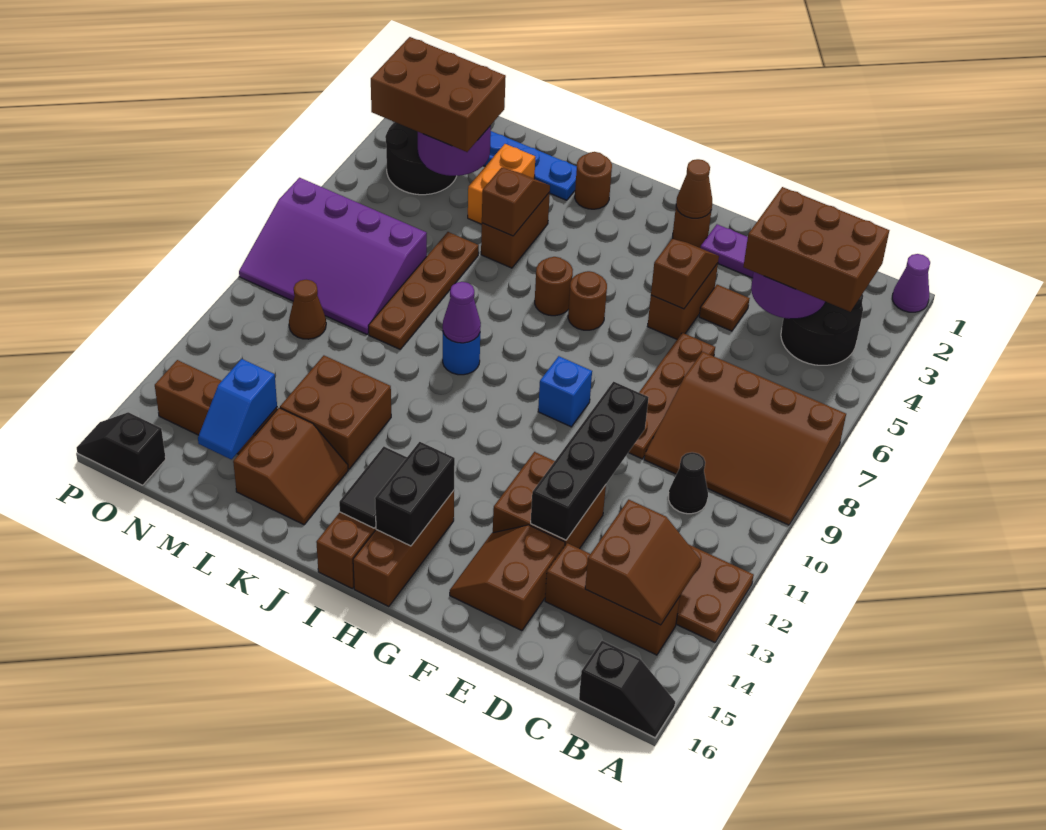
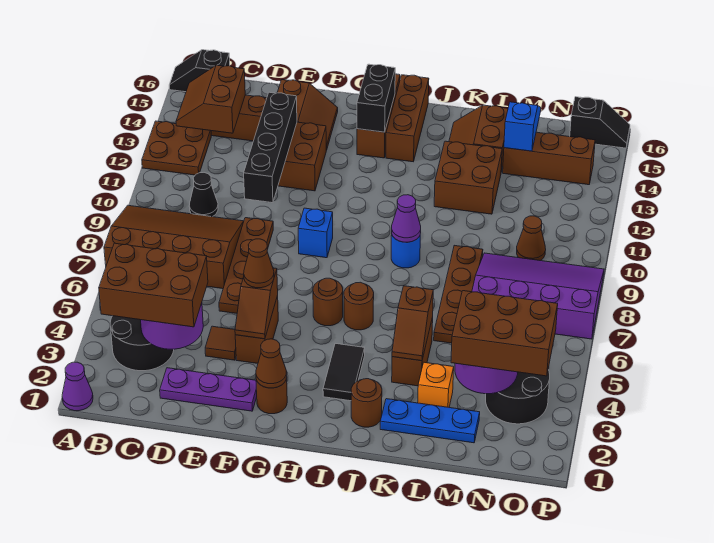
none -> brown 1x1 cone [244,239,274,288]
black 1x2 tile [339,447,407,528] -> black 1x2 tile moved to [323,343,365,401]
orange 1x2 brick [468,144,535,224] -> orange 1x1 brick [418,362,454,407]

